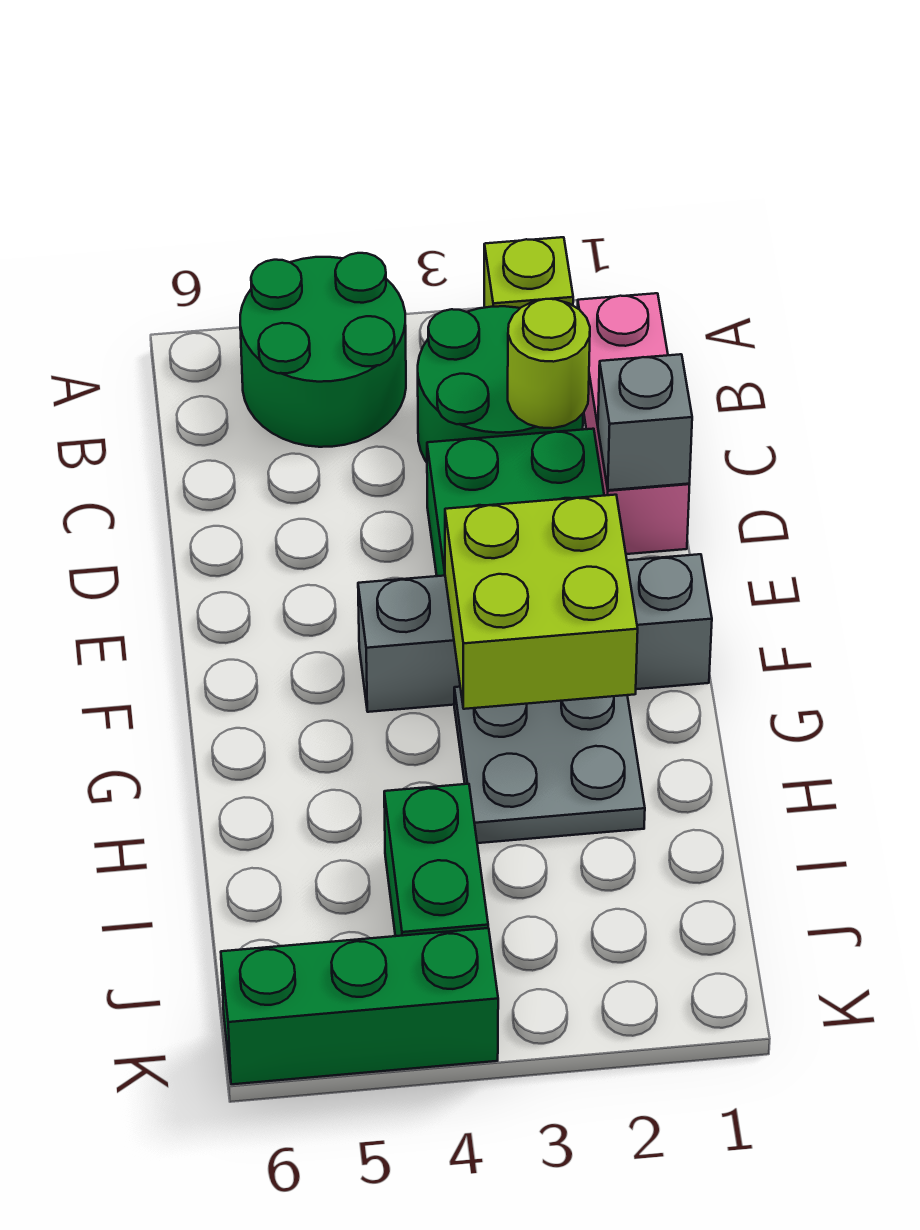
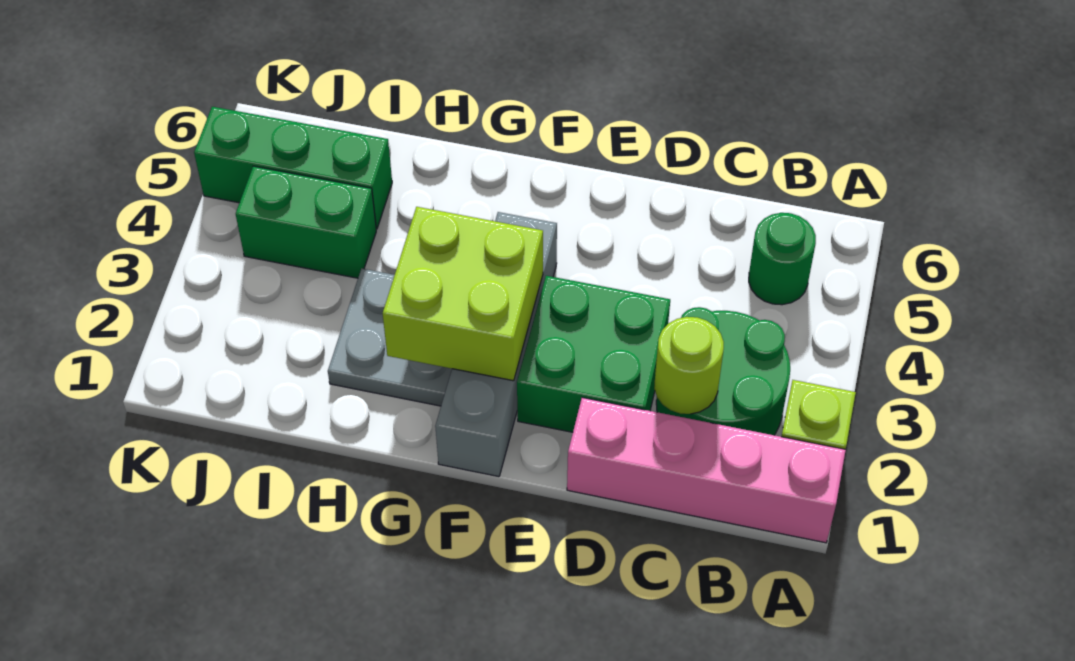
green 2x2 round brick [240,253,406,447] -> green 1x1 round brick [749,213,816,305]
pink 1x3 brick [578,293,690,554] -> pink 1x4 brick [567,398,846,543]
grey 1x1 brick [598,354,692,490] -> none
green 1x3 brick [221,928,498,1084] -> green 1x3 brick turned to [194,107,392,229]

